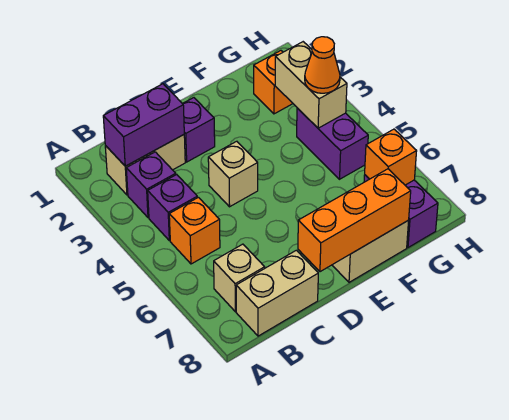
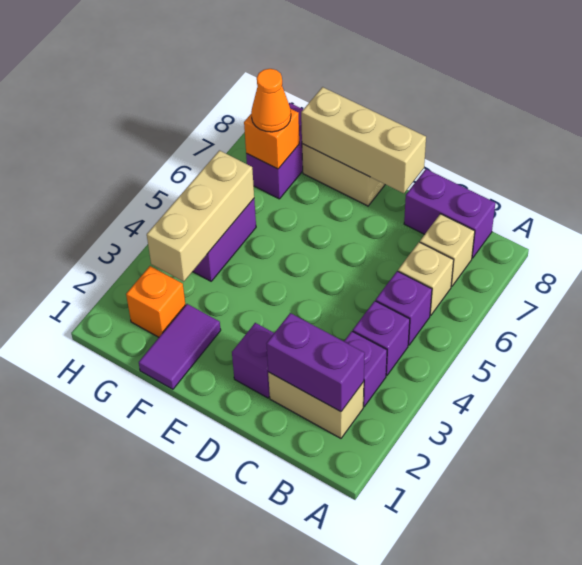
orange 1x1 brick [169,197,220,264] -> purple 1x1 brick [376,271,432,345]
tan 1x2 brick [236,250,318,336] -> purple 1x2 brick [404,169,495,258]
tan 1x1 brick [208,141,258,207] -> tan 1x1 brick moved to [398,242,454,315]
orange 1x3 brick [298,169,411,272] -> tan 1x3 brick [301,87,426,193]
none -> purple 1x2 tile [139,304,221,389]
tan 1x2 brick [275,42,347,128] -> tan 1x3 brick [147,150,254,282]
orange 1x1 cone [305,37,340,93] -> orange 1x1 cone moved to [251,69,291,132]

